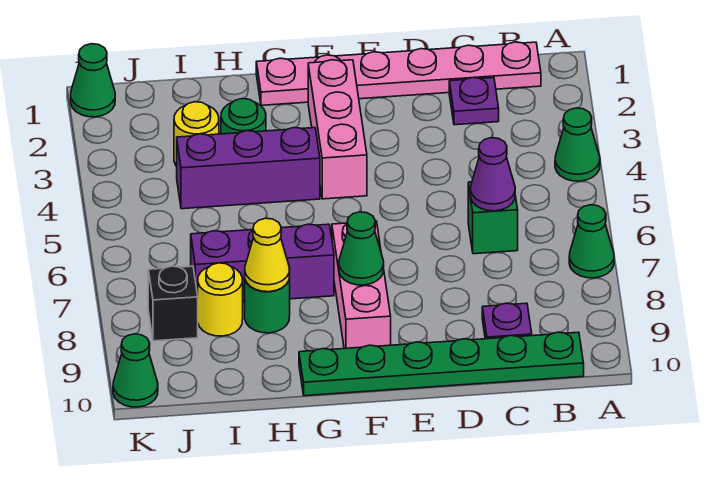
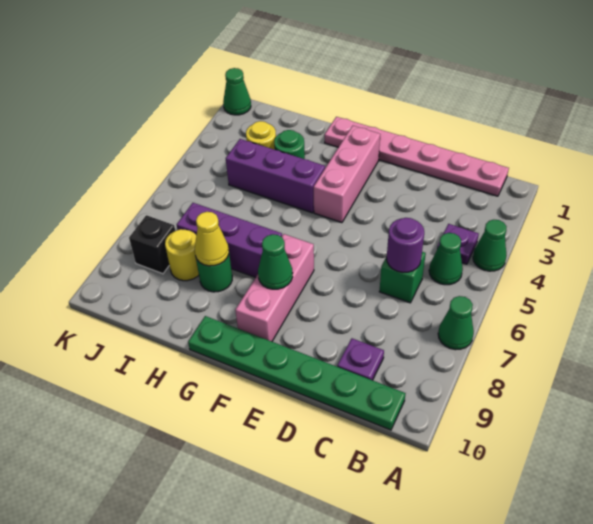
purple 1x1 plate [449,78,499,125] -> purple 1x1 plate moved to [437,224,479,264]
purple 1x1 cone [471,138,515,211] -> purple 1x1 round brick [387,218,424,272]
green 1x1 cone [113,334,158,407] -> green 1x1 cone moved to [429,233,463,285]

